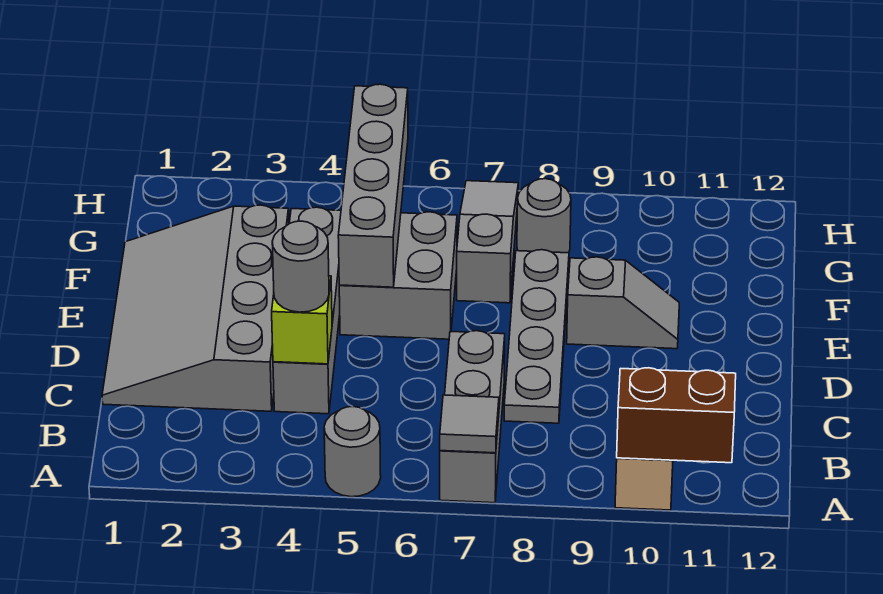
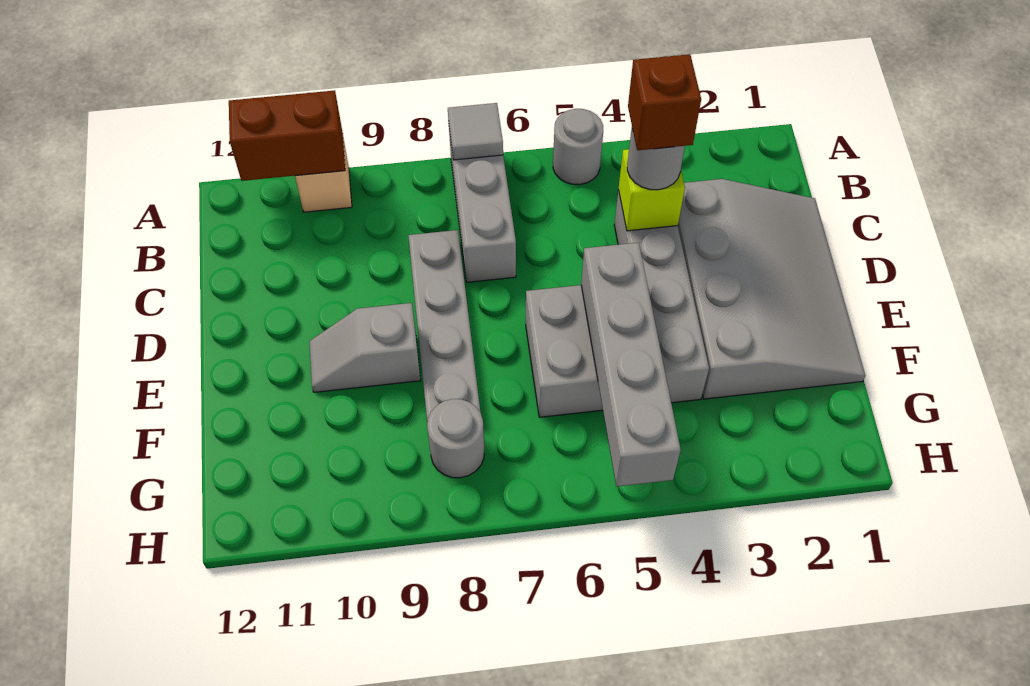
none -> brown 1x1 brick [628,54,701,150]
grey 1x3 slope [457,181,518,303] -> none

